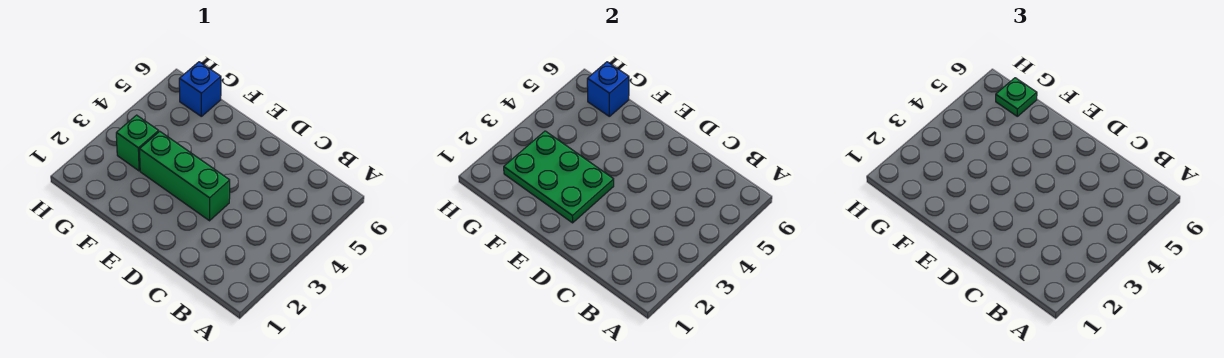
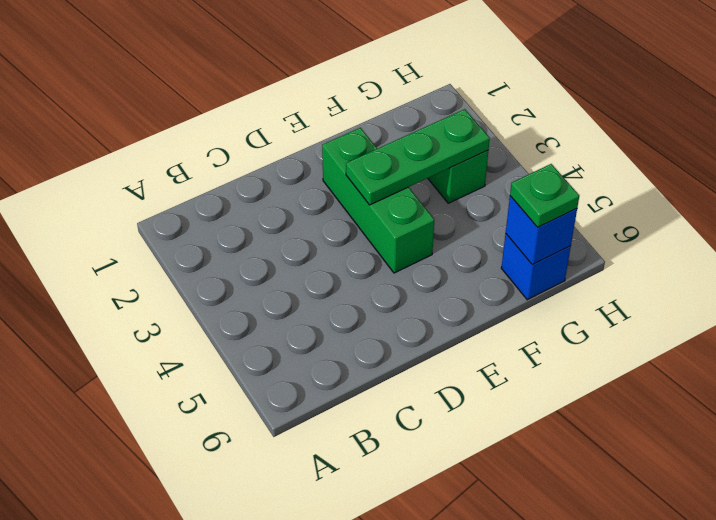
green 1x3 brick [140,131,230,221] -> green 1x3 brick turned to [322,128,434,273]
green 2x3 plate [504,131,614,223] -> green 1x3 plate [346,109,490,205]

